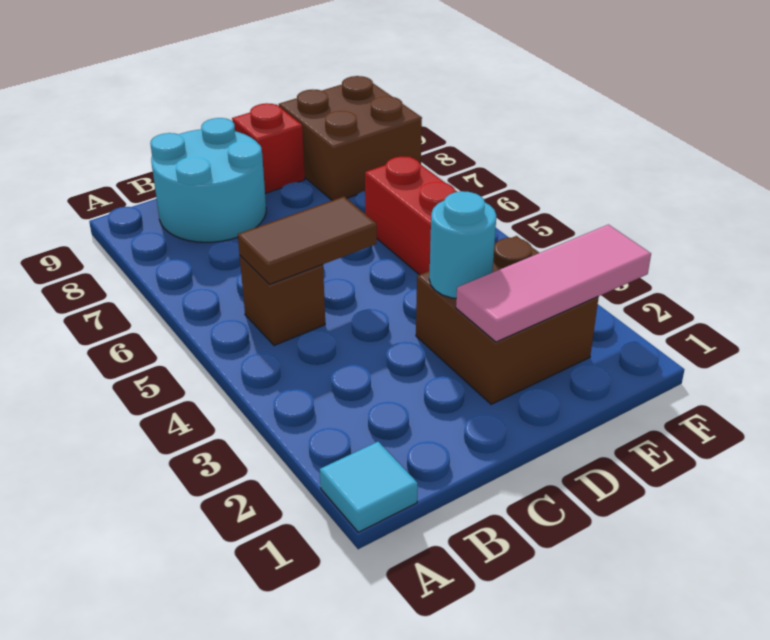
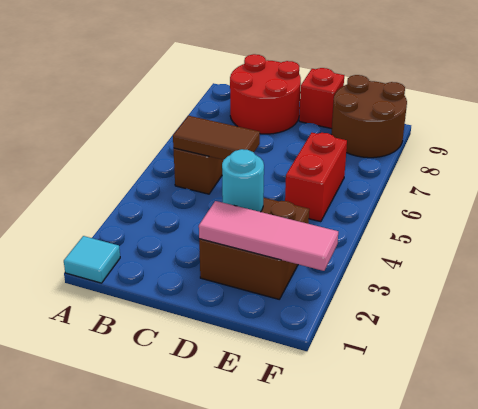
cyan 2x2 round brick [150,118,266,242] -> red 2x2 round brick [230,54,301,134]
brown 2x2 brick [279,76,422,200] -> brown 2x2 round brick [331,75,407,158]

